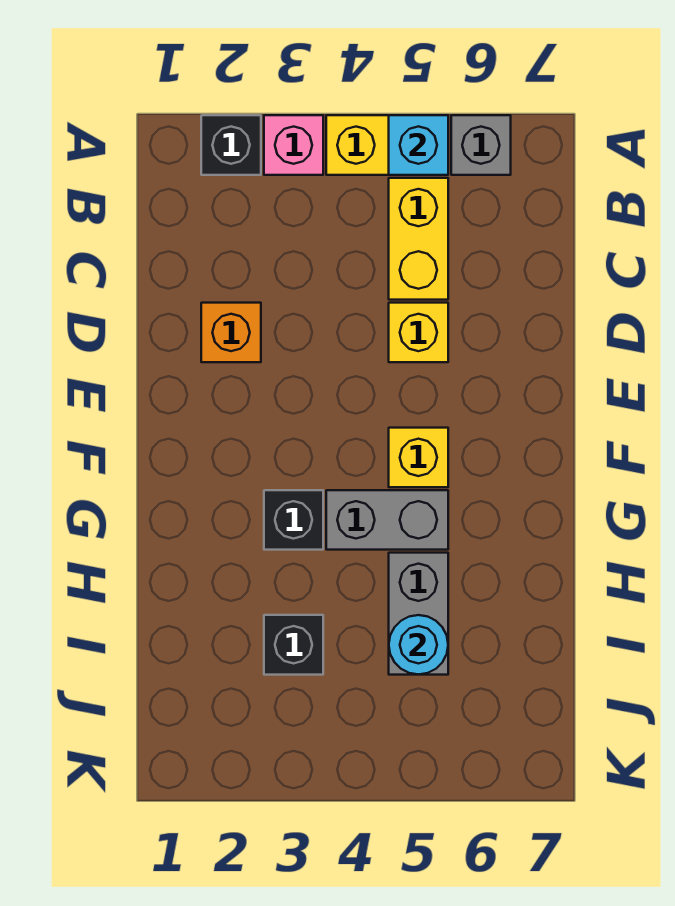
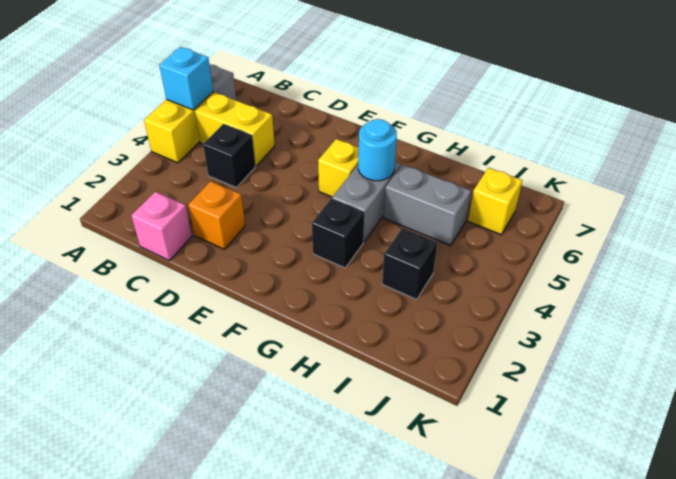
black 1x1 brick [201,115,261,175] -> black 1x1 brick moved to [203,124,256,187]
pink 1x1 brick [264,115,323,175] -> pink 1x1 brick moved to [131,192,192,261]
yellow 1x1 brick [389,303,448,362] -> yellow 1x1 brick moved to [468,168,523,235]
cyan 1x1 round brick [389,615,448,675] -> cyan 1x1 round brick moved to [358,119,397,181]

